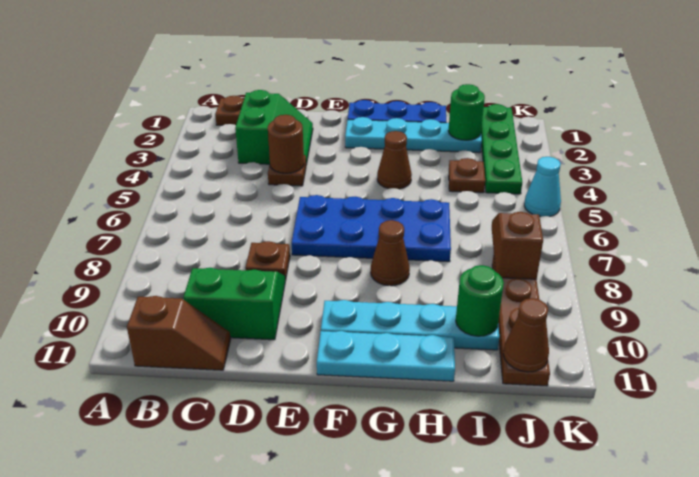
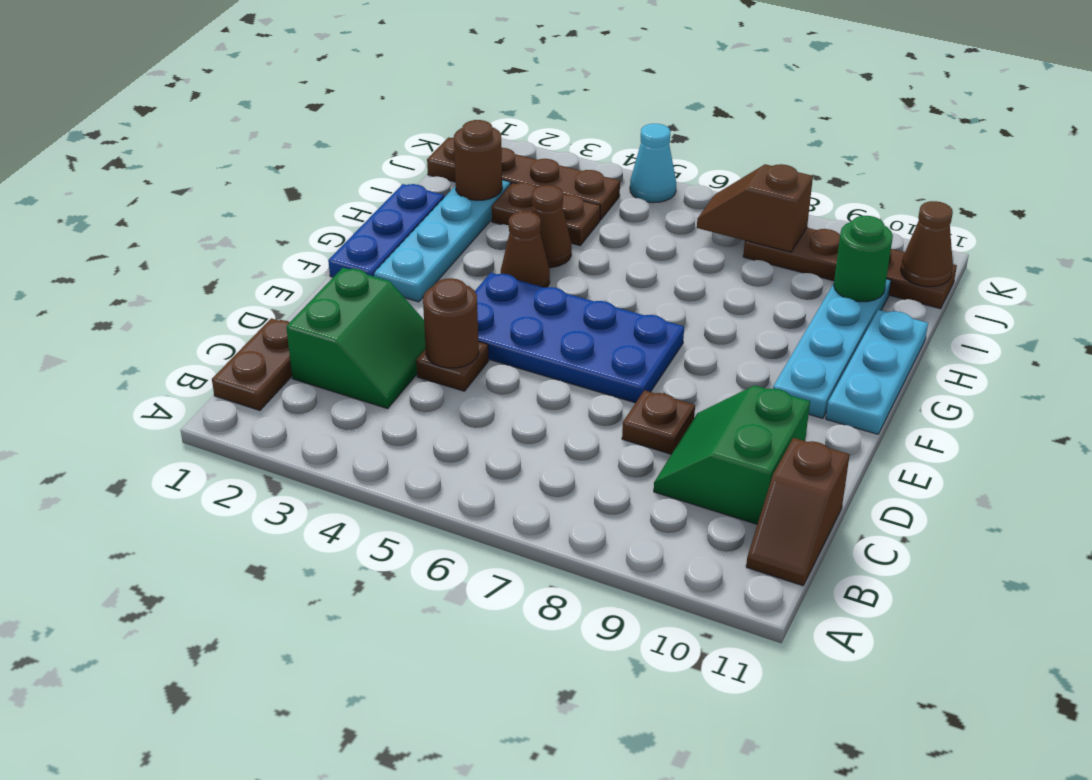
brown 1x2 slope [127,296,231,370] -> brown 1x2 slope turned to [746,438,850,586]
green 2x2 slope [235,90,313,164] -> green 2x2 slope turned to [286,268,426,409]
blue 2x4 plate [292,195,451,262] -> blue 2x4 plate turned to [475,273,684,403]
brown 1x1 cone [371,220,410,286] -> brown 1x1 cone moved to [531,185,572,268]
green 1x1 round brick [448,84,485,140] -> brown 1x1 round brick [454,120,502,200]
brown 1x1 plate [449,158,485,193] -> brown 1x2 plate [492,183,600,246]
green 1x4 plate [481,104,522,194] -> brown 1x4 plate [427,137,620,220]

